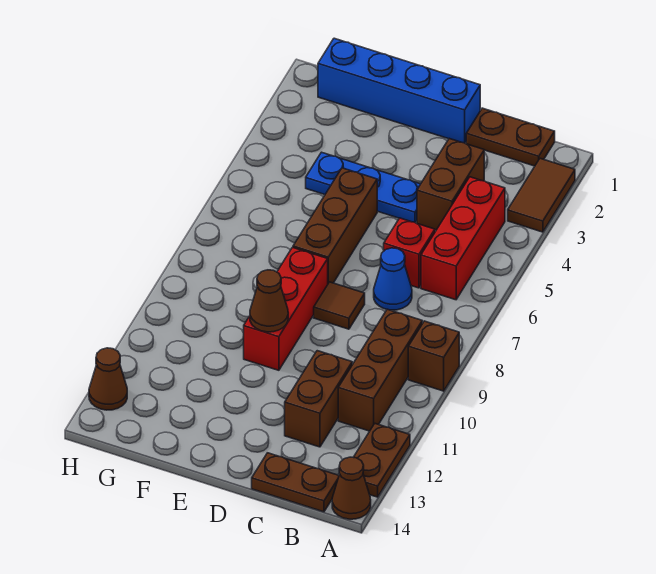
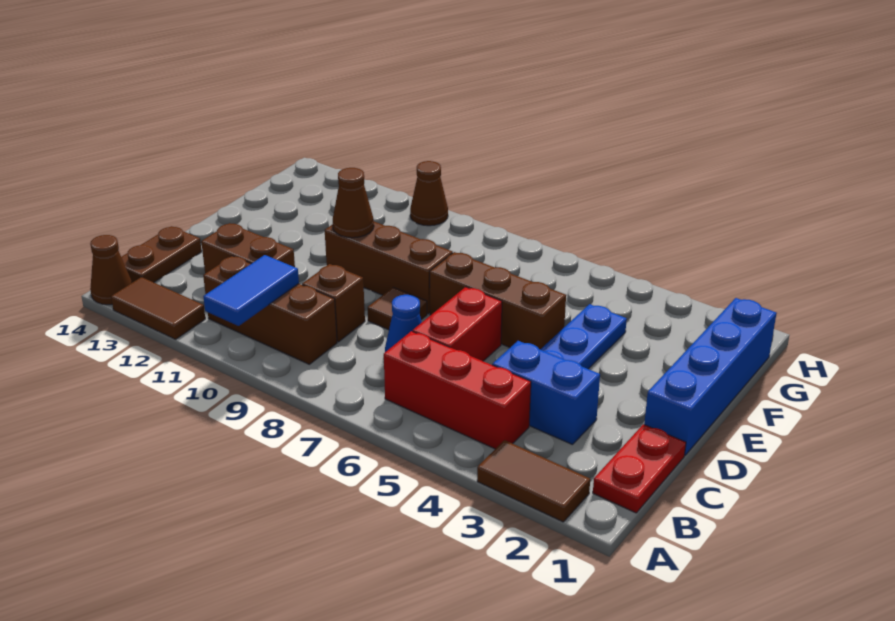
brown 1x1 brick [408,321,459,391] -> brown 1x1 brick moved to [302,264,365,342]
none -> blue 1x2 tile [203,255,299,326]
brown 1x2 plate [354,424,410,497] -> brown 1x2 tile [111,277,205,339]
brown 1x2 plate [466,108,555,166] -> red 1x2 plate [593,424,686,513]
brown 1x2 brick [417,139,484,230] -> blue 1x2 brick [492,341,600,445]
red 1x1 brick [384,218,435,288] -> red 1x2 brick [413,287,502,361]
red 1x3 brick [244,248,328,370] -> brown 1x3 brick [325,222,453,314]
brown 1x1 cone [89,348,127,410] -> brown 1x1 cone moved to [410,161,448,226]

